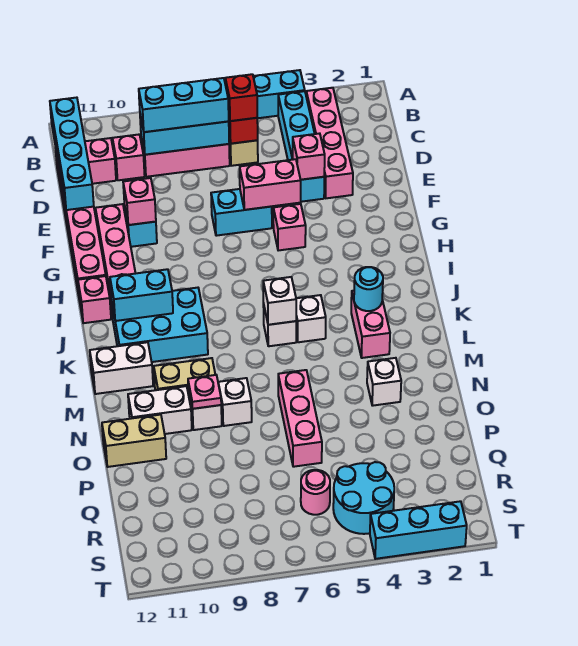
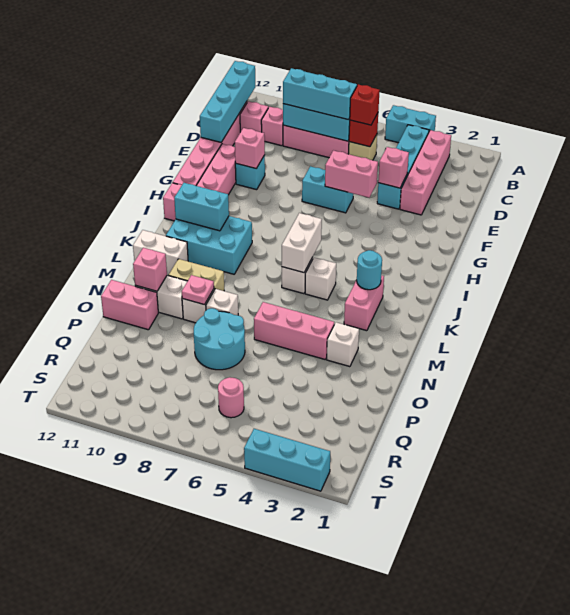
pink 1x1 brick [273,204,306,251] -> pink 1x1 brick moved to [133,248,167,291]
white 1x1 brick [263,277,296,325] -> white 1x2 brick [282,213,322,273]
pink 1x3 brick [278,370,322,467] -> pink 1x3 brick turned to [254,302,334,359]
tan 1x2 brick [102,415,166,467] -> pink 1x2 brick [101,280,158,330]
cyan 2x2 round brick [333,462,394,534] -> cyan 2x2 round brick moved to [194,308,245,370]

